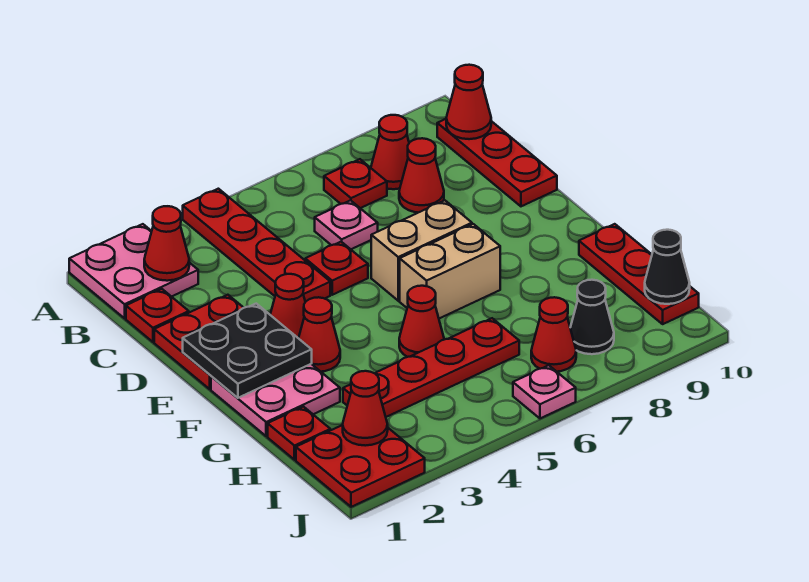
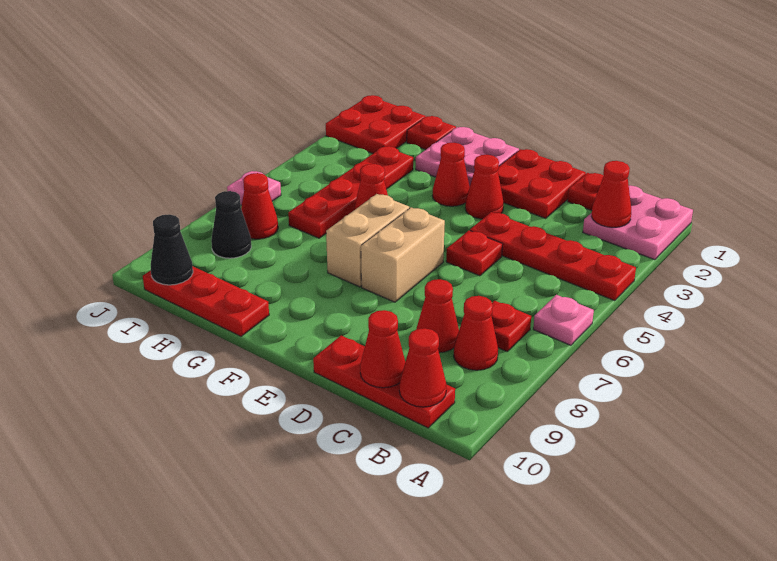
pink 1x1 plate [315,200,378,249] -> pink 1x1 plate moved to [533,295,594,345]
black 2x2 plate [183,304,312,398] -> none
red 1x1 cone [343,371,388,446] -> red 1x1 cone moved to [360,310,405,388]

